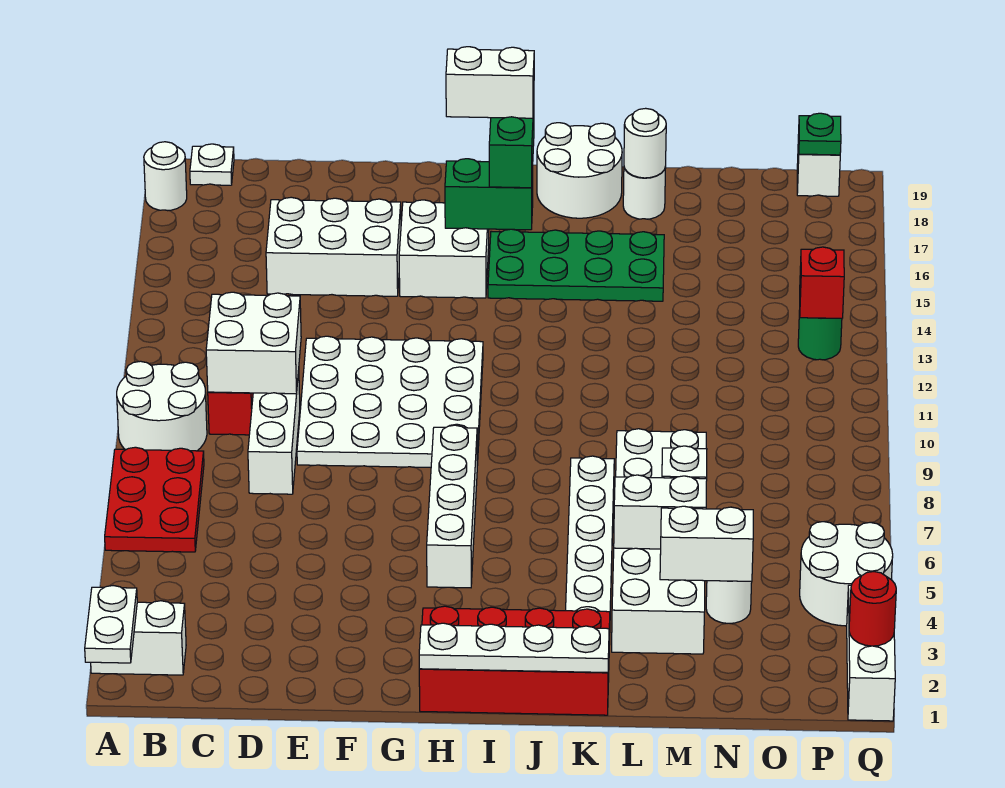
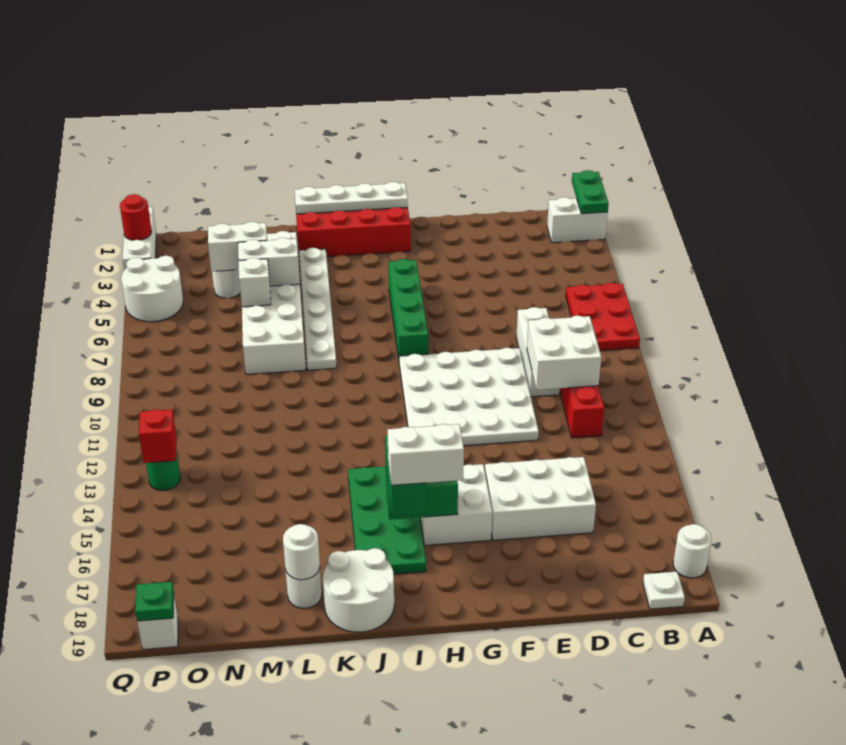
white 1x2 plate [85,586,137,663] -> green 1x2 plate [572,170,609,214]
white 2x2 round brick [117,361,207,451] -> none
white 1x4 brick [427,425,477,588] -> green 1x4 brick [388,259,428,359]
green 2x4 plate [488,229,664,301] -> green 2x4 plate turned to [348,466,426,574]

